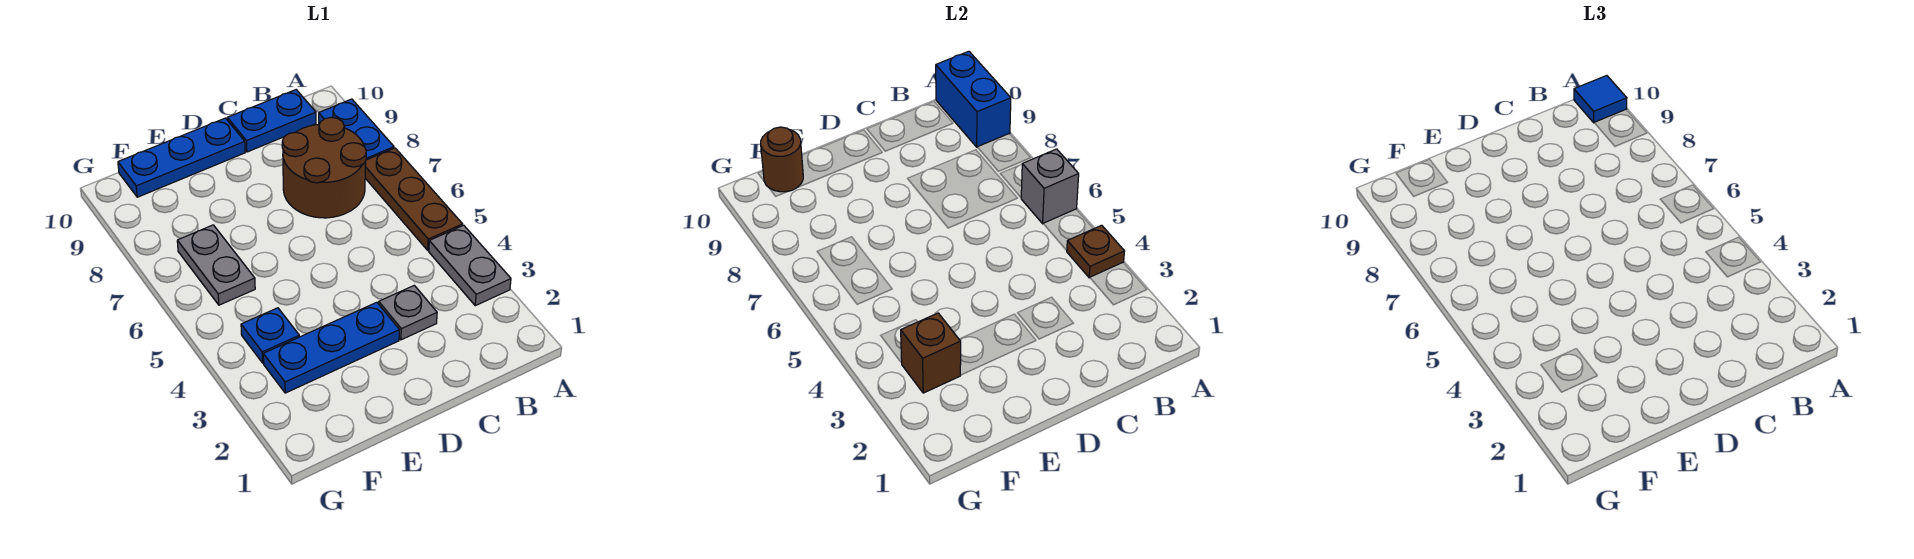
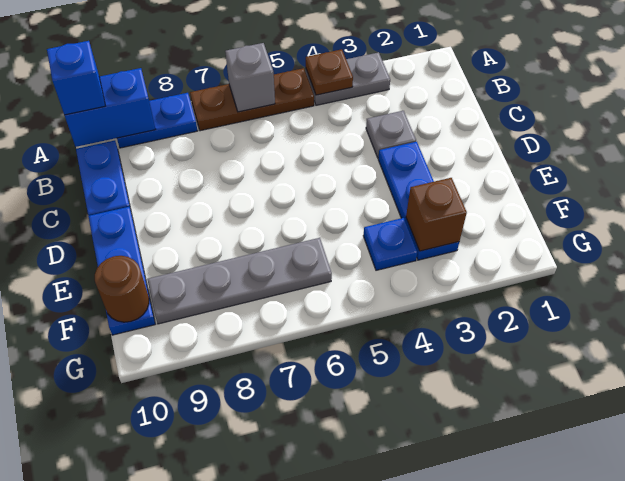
blue 1x1 tile [1574,76,1627,123] -> blue 1x1 brick [47,41,105,115]
brown 2x2 round brick [282,117,366,218] -> none
grey 1x2 plate [177,225,255,305] -> grey 1x4 plate [147,238,332,324]

